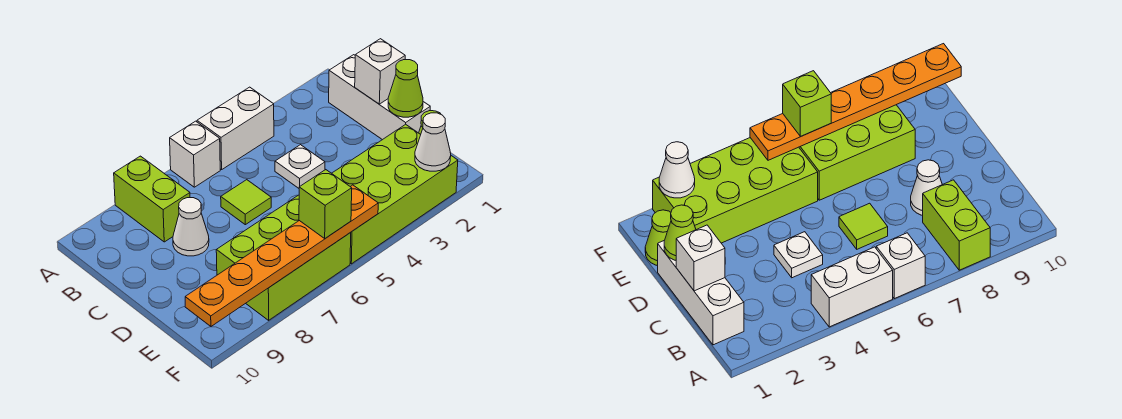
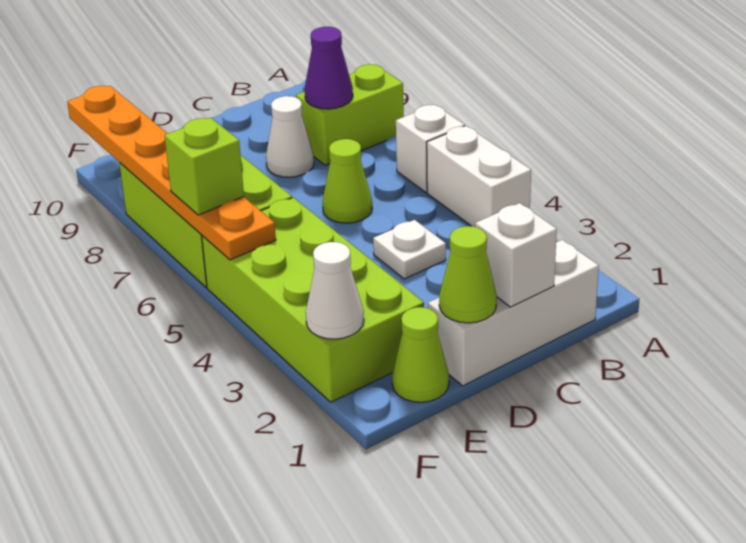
none -> purple 1x1 cone [305,27,353,109]
lime 1x1 tile [221,180,271,225] -> lime 1x1 cone [323,139,372,223]

